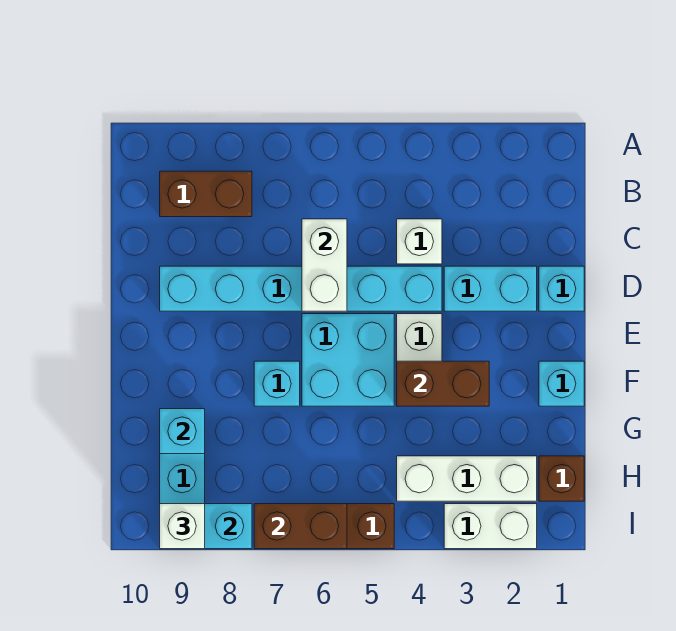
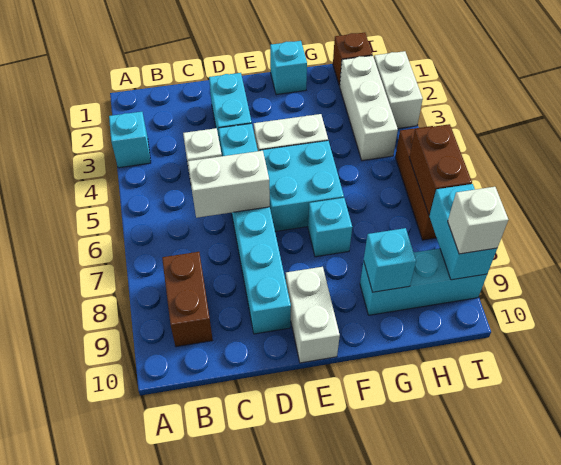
cyan 1x1 brick [539,266,584,311] -> cyan 1x1 brick moved to [109,112,151,168]
none -> white 1x2 brick [286,267,340,363]
brown 1x2 brick [397,361,489,406] -> none

